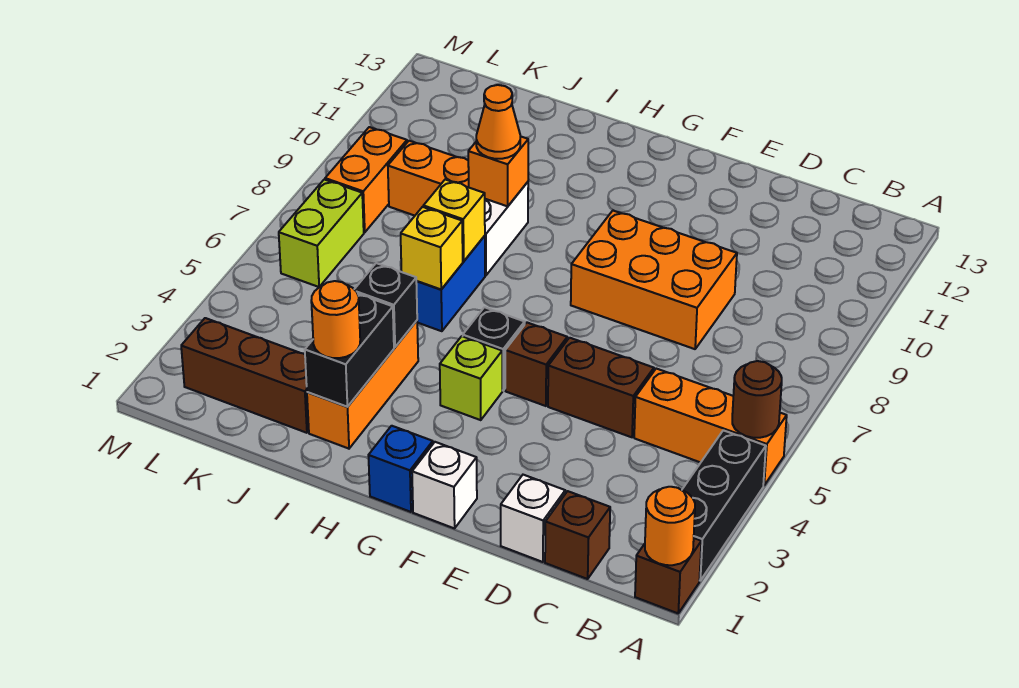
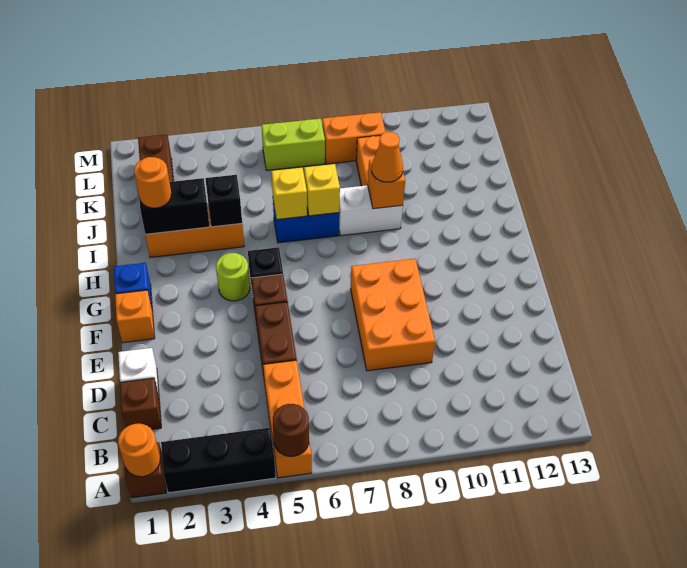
white 1x1 brick [412,442,477,528] -> orange 1x1 brick [115,290,155,343]
lime 1x1 brick [440,336,502,420] -> lime 1x1 round brick [216,253,250,301]

